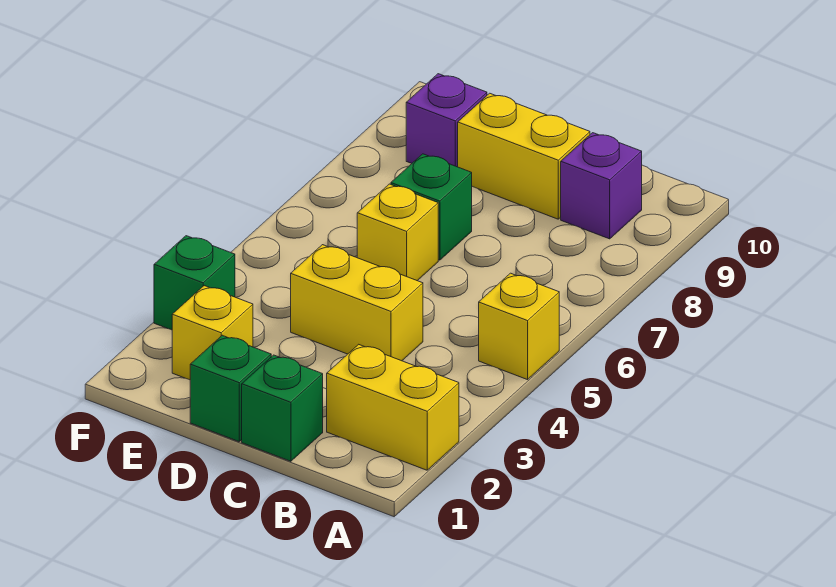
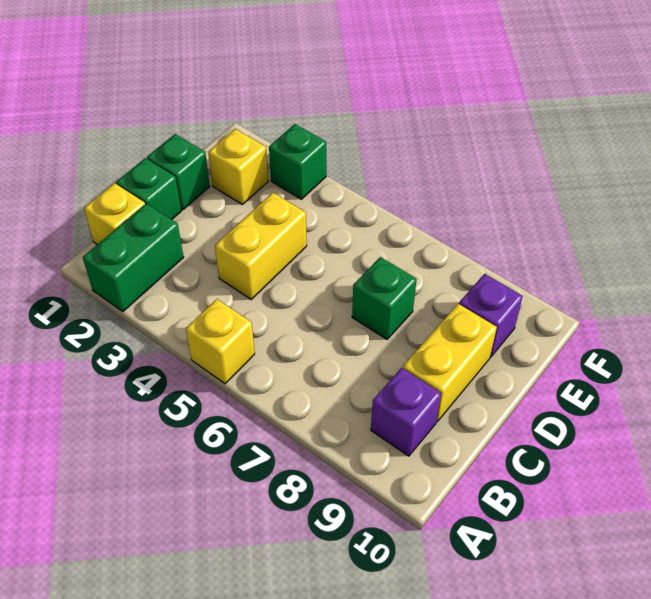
yellow 1x2 brick [327,344,459,470] -> green 1x2 brick [83,204,184,312]
yellow 1x1 brick [357,184,438,281] -> yellow 1x1 brick moved to [84,183,145,245]

